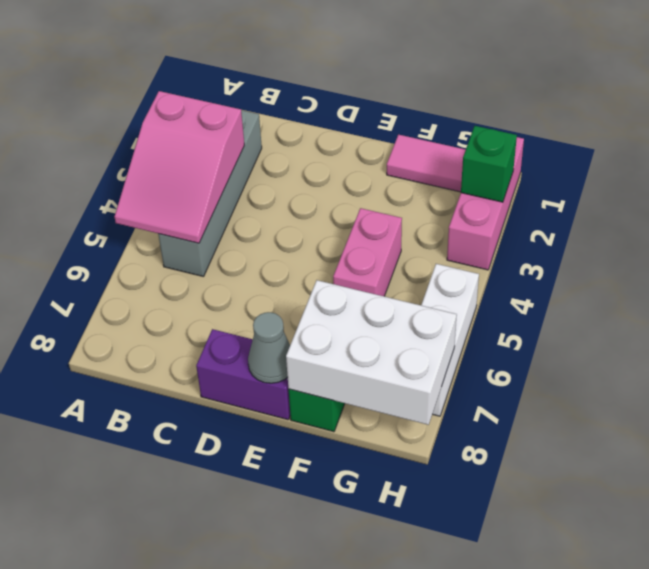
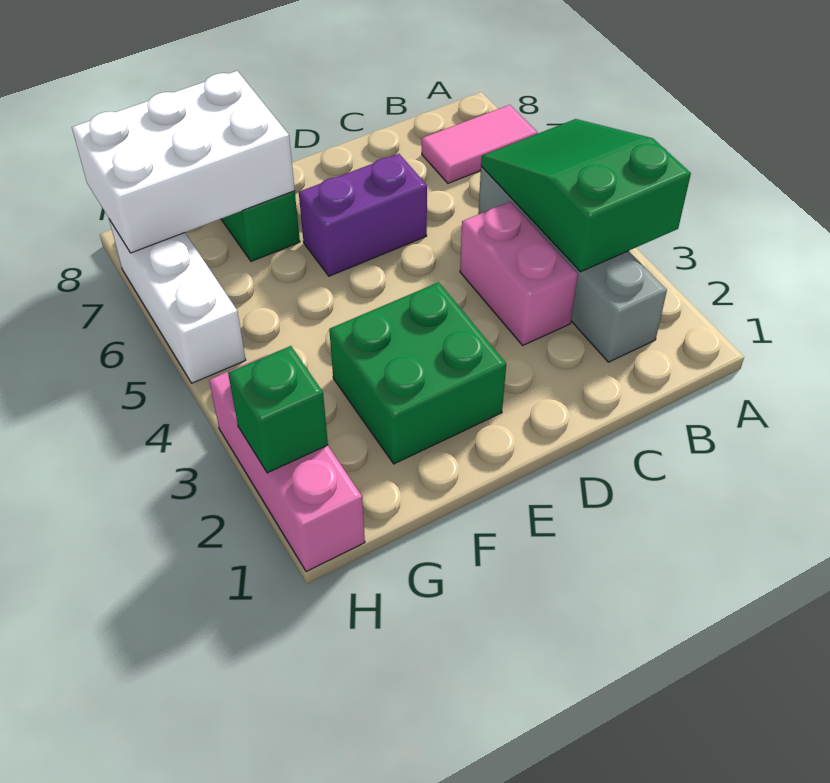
pink 2x3 slope [114,91,244,243] -> green 2x3 slope [481,119,691,272]
purple 1x2 brick [196,329,290,420] -> purple 1x2 brick moved to [299,154,427,276]
none -> green 2x2 brick [329,282,506,464]
grey 1x1 cone [248,312,290,383] -> none
pink 1x2 tile [387,135,466,192] -> pink 1x2 tile moved to [422,105,538,183]
pink 1x2 brick [333,208,402,296] -> pink 1x2 brick moved to [460,202,578,345]

